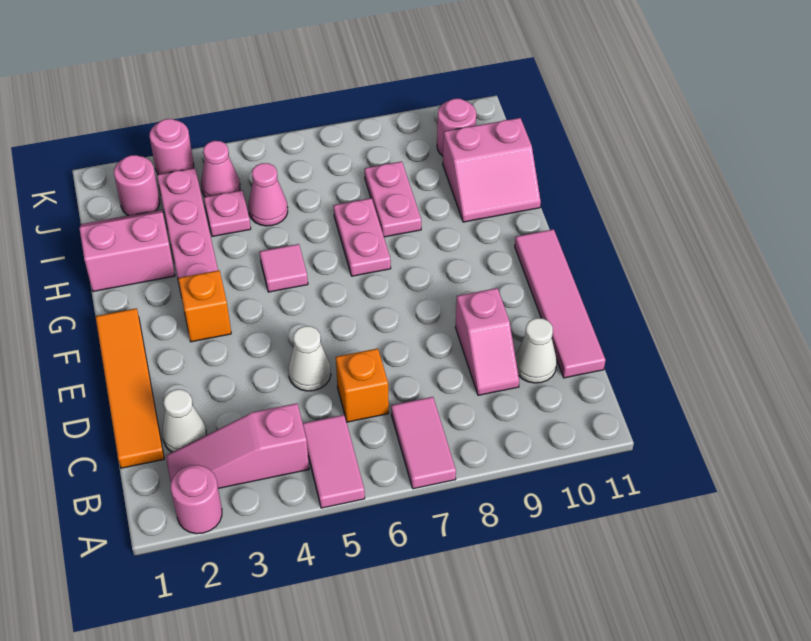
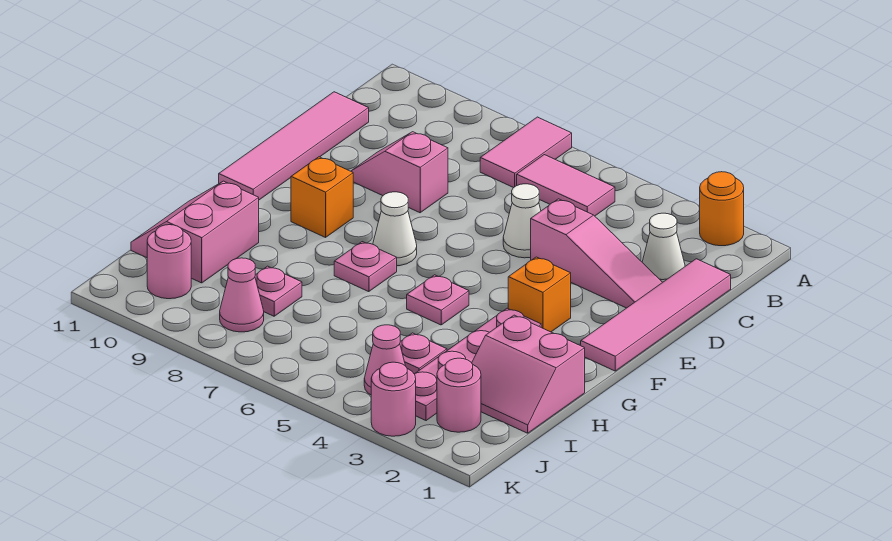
pink 1x1 round brick [171,465,222,534] -> orange 1x1 round brick [700,172,744,246]
pink 1x2 tile [303,415,365,508] -> pink 1x2 tile turned to [517,155,615,216]
pink 1x3 slope [166,403,309,488] -> pink 1x3 slope moved to [531,199,663,308]
orange 1x4 tile [95,308,164,468] -> pink 1x4 tile [581,259,731,371]
orange 1x1 brick [336,349,389,422] -> orange 1x1 brick moved to [291,157,353,237]
pink 1x2 slope [455,288,519,395] -> pink 1x2 slope turned to [351,132,448,213]
white 1x1 cone [515,318,557,383] -> white 1x1 cone moved to [373,192,417,266]
pink 1x1 tile [260,244,308,292] -> pink 1x1 plate [407,275,469,325]
pink 1x2 plate [333,198,391,276] -> pink 1x1 plate [334,242,397,292]
pink 1x2 plate [365,161,421,237] -> pink 1x1 plate [255,266,302,316]
pink 2x2 slope [443,118,541,222] -> pink 2x2 slope turned to [131,181,259,283]
pink 1x1 cone [248,163,288,226] -> pink 1x1 cone moved to [220,258,264,332]

